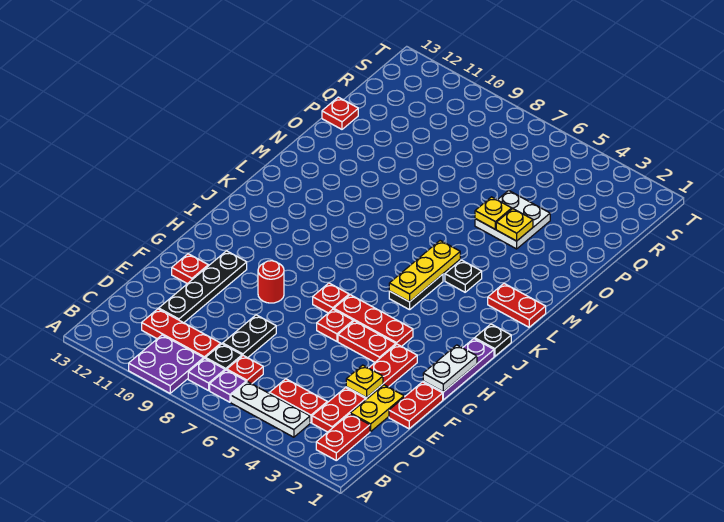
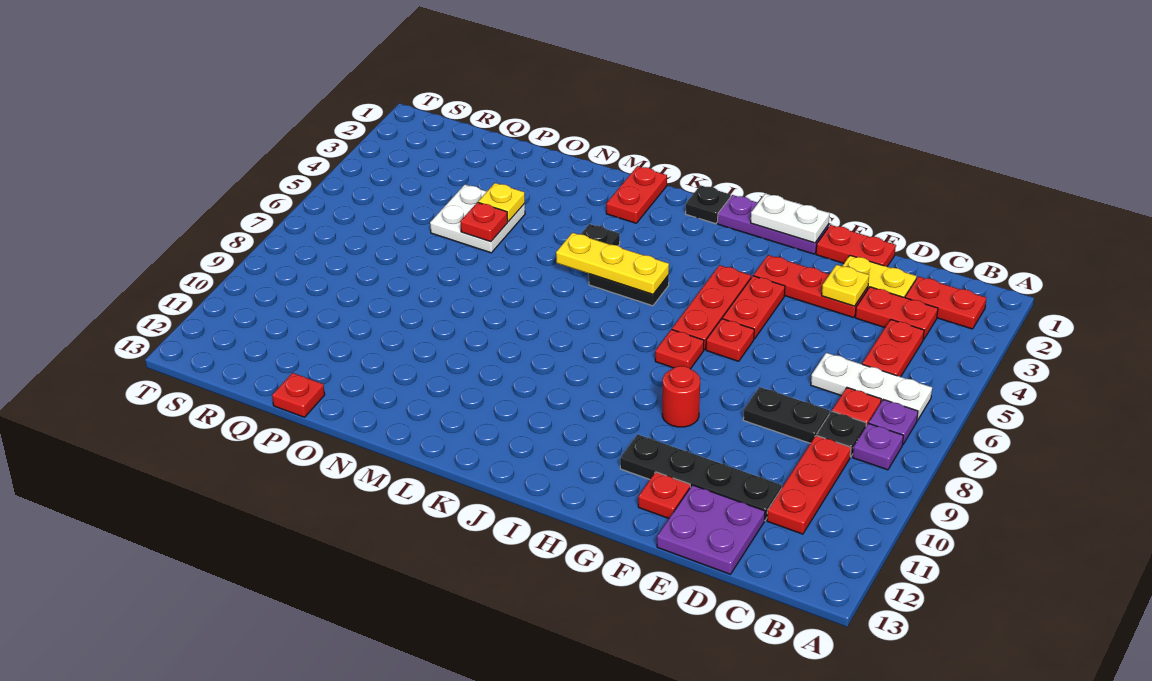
purple 2x2 plate [129,335,204,393] -> purple 2x2 plate moved to [657,485,765,574]
white 1x3 plate [231,382,310,437] -> white 1x3 plate turned to [811,353,932,421]
yellow 1x1 plate [475,197,512,229] -> red 1x1 plate [460,202,508,242]

